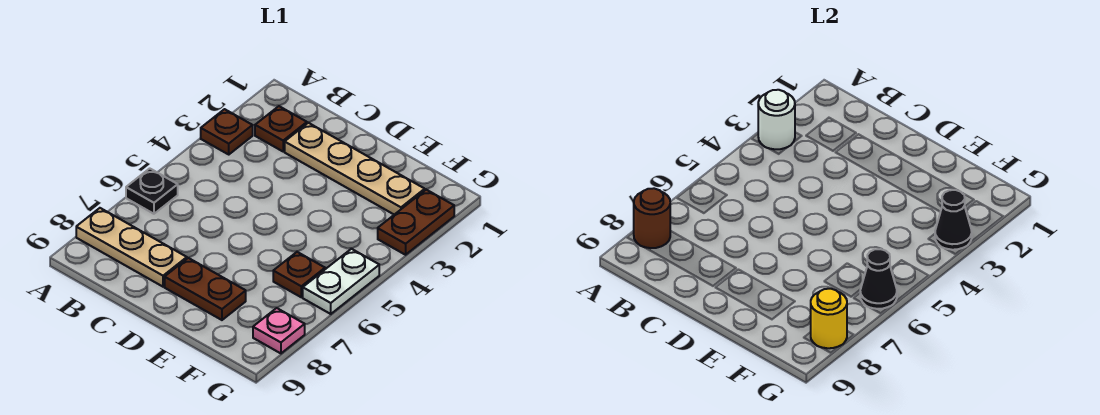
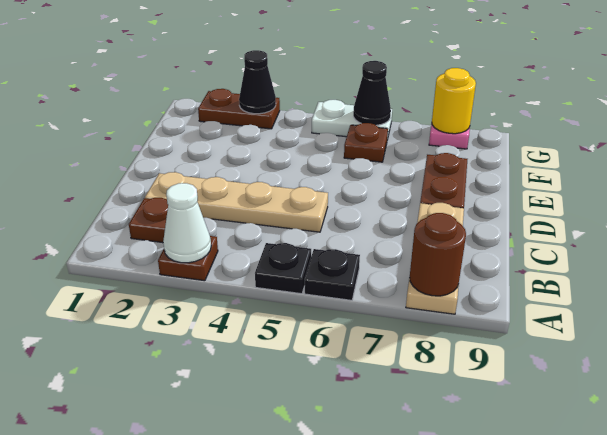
white 1x1 round brick [758,90,795,149] -> white 1x1 cone [163,183,211,263]
none -> black 1x1 plate [255,243,311,294]
tan 1x4 plate [285,123,425,215] -> tan 1x4 plate turned to [145,172,328,232]

